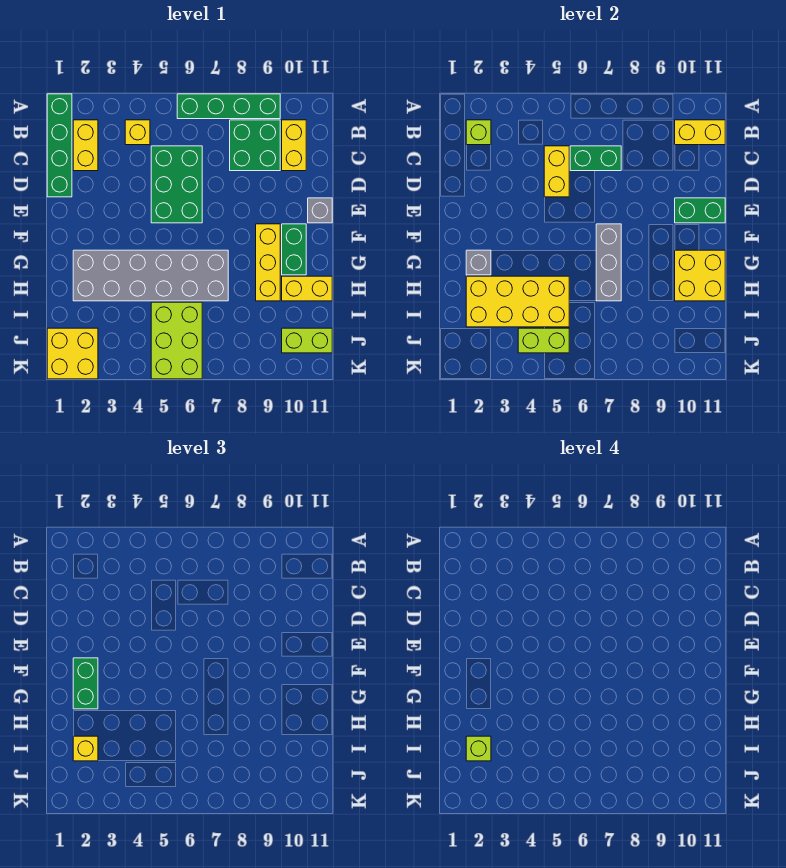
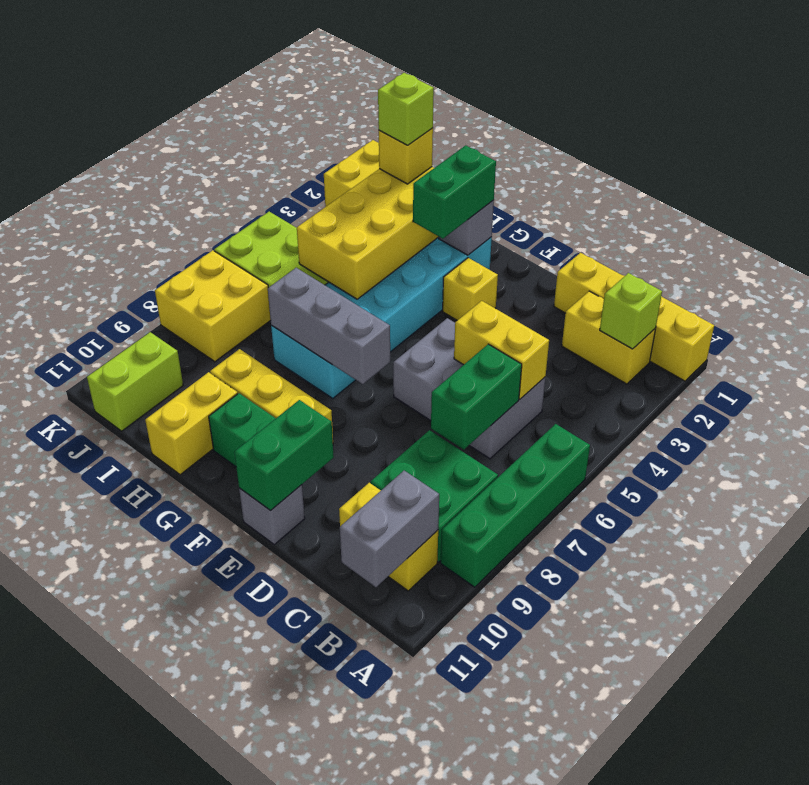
green 1x4 brick [47,94,72,197] -> yellow 1x4 brick [554,253,714,381]
yellow 1x1 brick [125,120,150,145] -> yellow 1x1 brick moved to [443,258,498,320]
yellow 1x2 brick [675,120,725,145] -> grey 1x2 brick [340,471,439,587]
green 2x3 brick [151,146,202,223] -> grey 2x3 brick [393,318,545,459]
green 1x2 brick [73,658,98,709] -> green 1x2 brick turned to [413,145,496,239]
grey 2x6 brick [73,250,228,301] -> cyan 2x6 brick [271,237,492,398]
yellow 2x2 brick [675,250,725,301] -> yellow 2x2 brick moved to [155,250,271,362]
lime 1x2 brick [518,328,569,353] -> none

